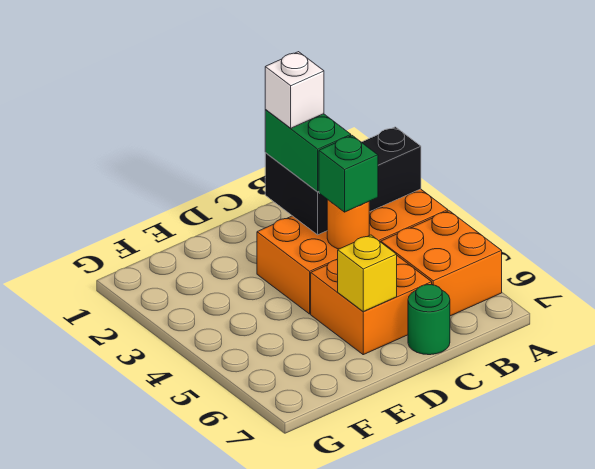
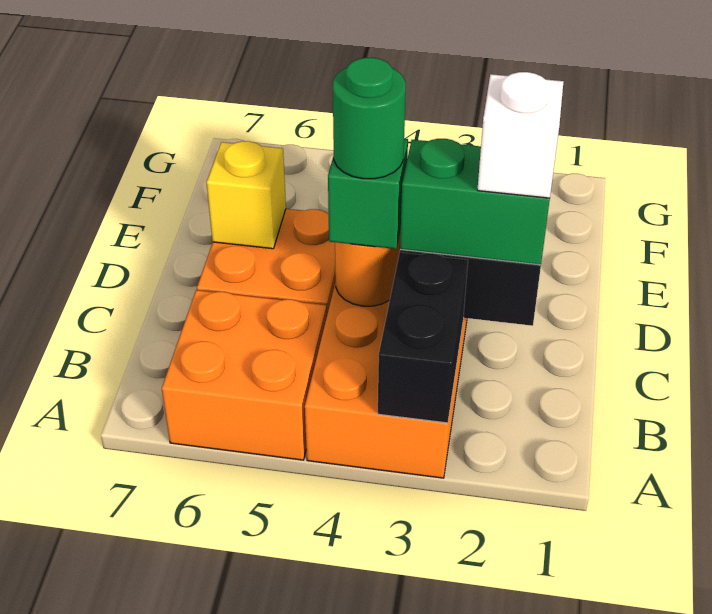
green 1x1 round brick [408,285,450,355] -> green 1x1 round brick moved to [333,57,406,179]

